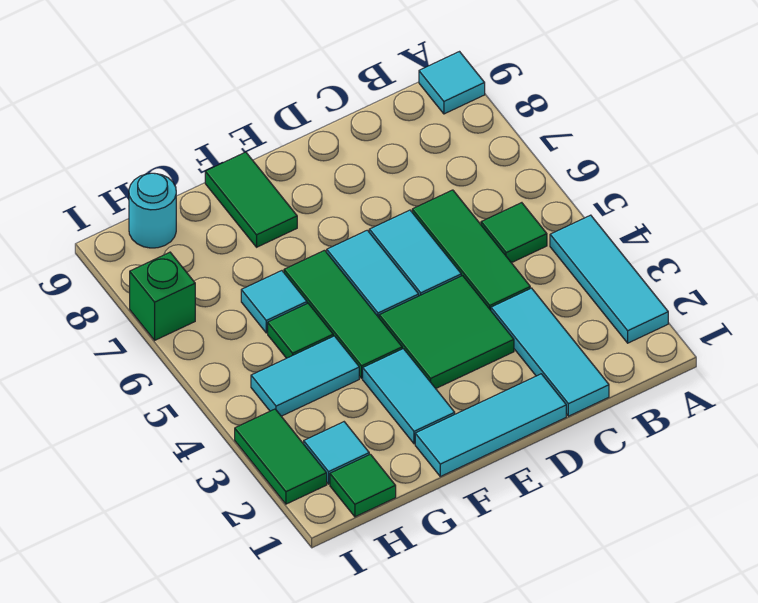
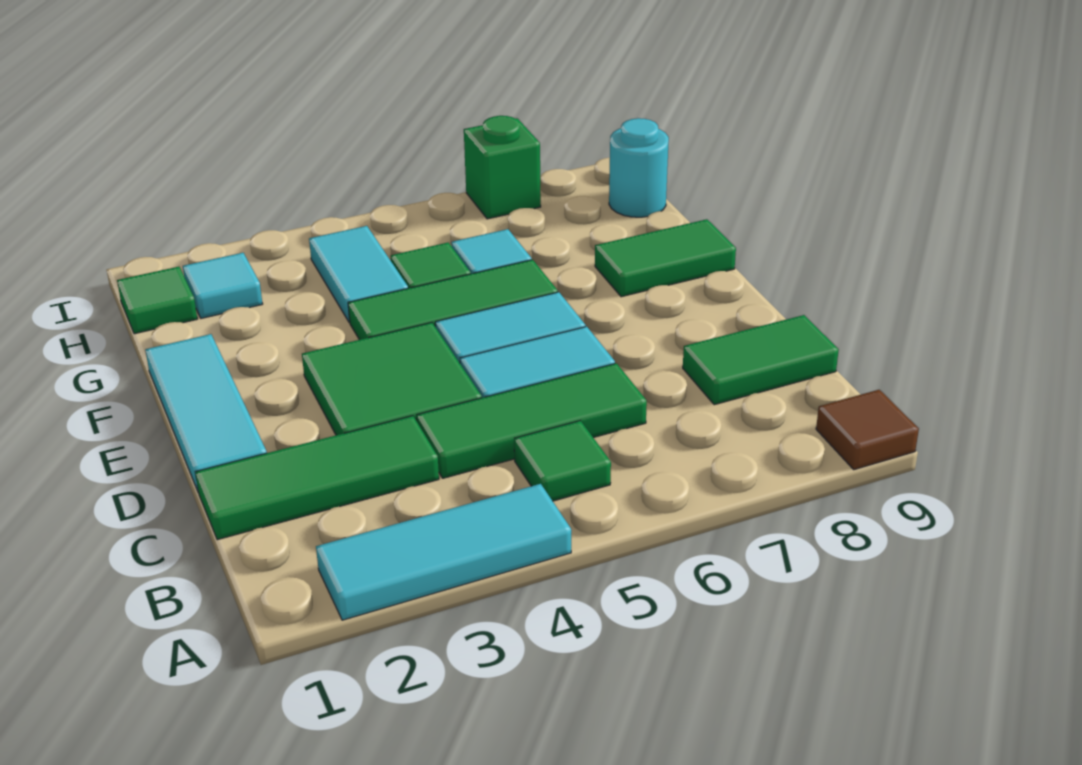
cyan 1x1 tile [419,52,485,114] -> brown 1x1 tile [816,390,919,470]
cyan 1x3 tile [491,288,609,416] -> green 1x3 tile [195,416,439,540]
cyan 1x2 tile [363,349,455,444] -> none
green 1x2 tile [235,409,327,504] -> green 1x2 tile moved to [683,315,839,405]

